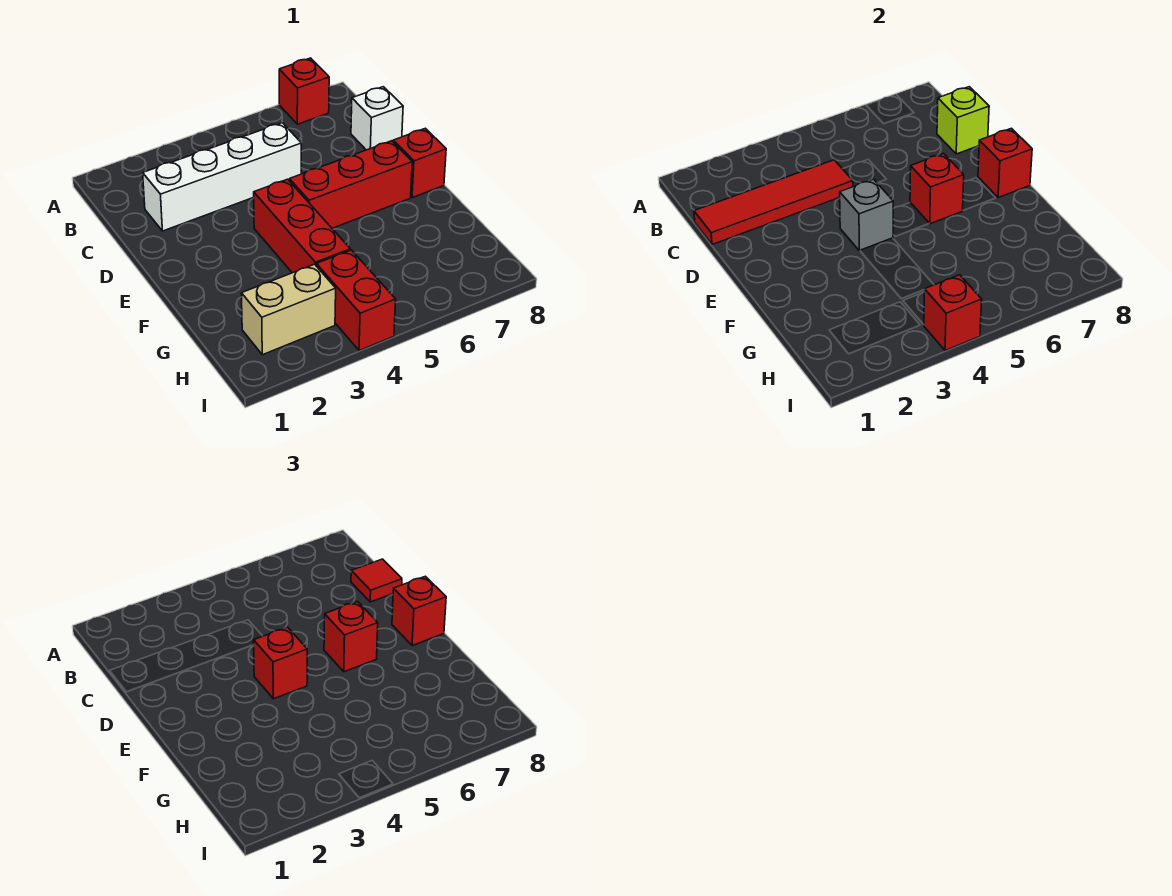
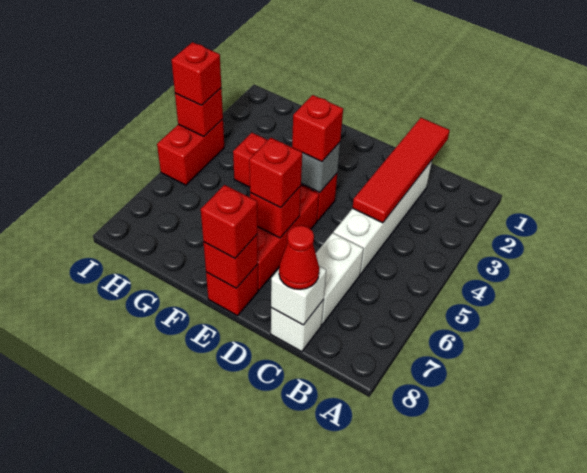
red 1x1 brick [279,58,329,124] -> red 1x1 brick moved to [172,42,221,105]
none -> white 1x2 brick [316,233,363,324]
lime 1x1 brick [937,87,989,154] -> white 1x1 brick [271,266,326,325]
red 1x1 tile [351,559,402,602] -> red 1x1 cone [279,225,319,289]
tan 1x2 brick [241,264,336,355] -> none
red 1x2 brick [316,250,396,351] -> red 1x2 brick turned to [157,119,224,185]

